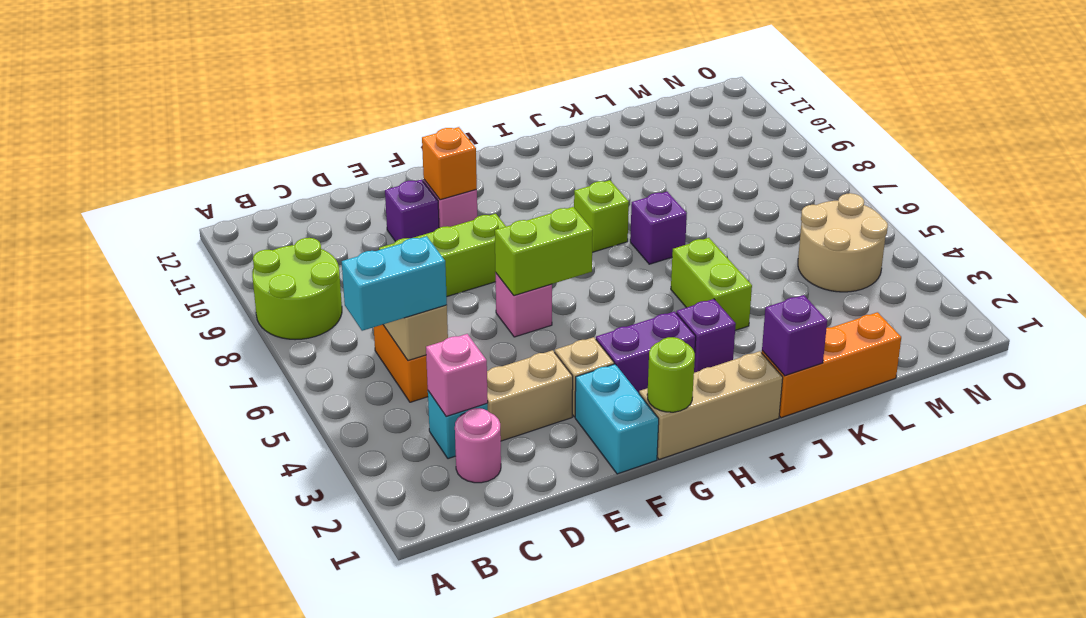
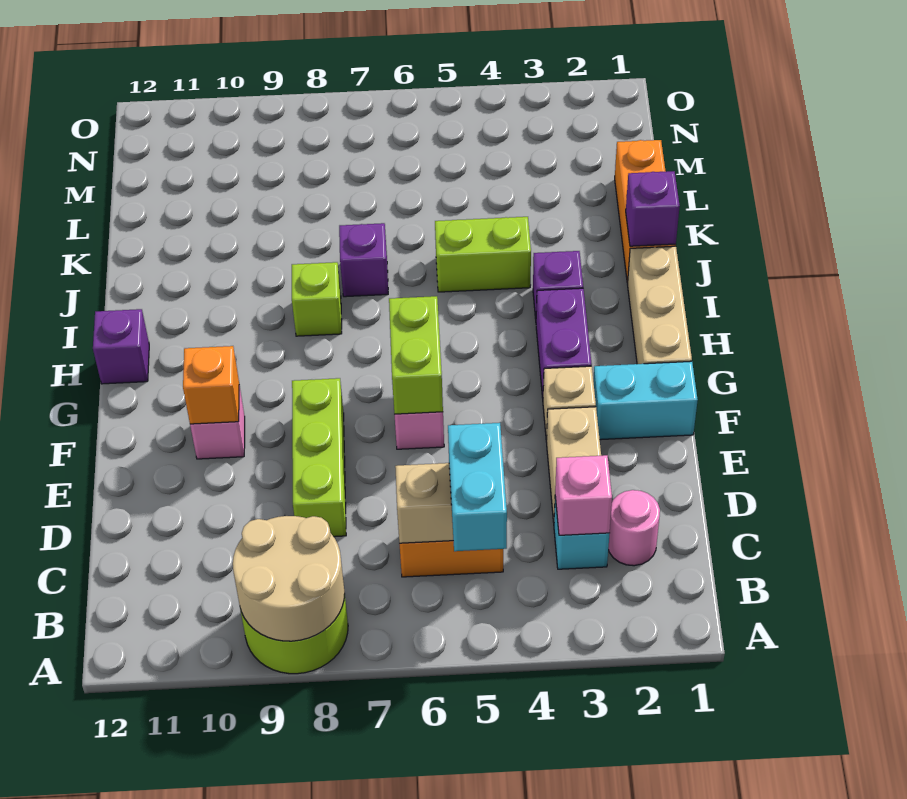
purple 1x1 brick [385,179,439,242] -> purple 1x1 brick moved to [93,309,149,384]
lime 1x1 round brick [647,337,695,412] -> none
tan 2x2 round brick [798,193,888,292] -> tan 2x2 round brick moved to [233,516,345,641]

